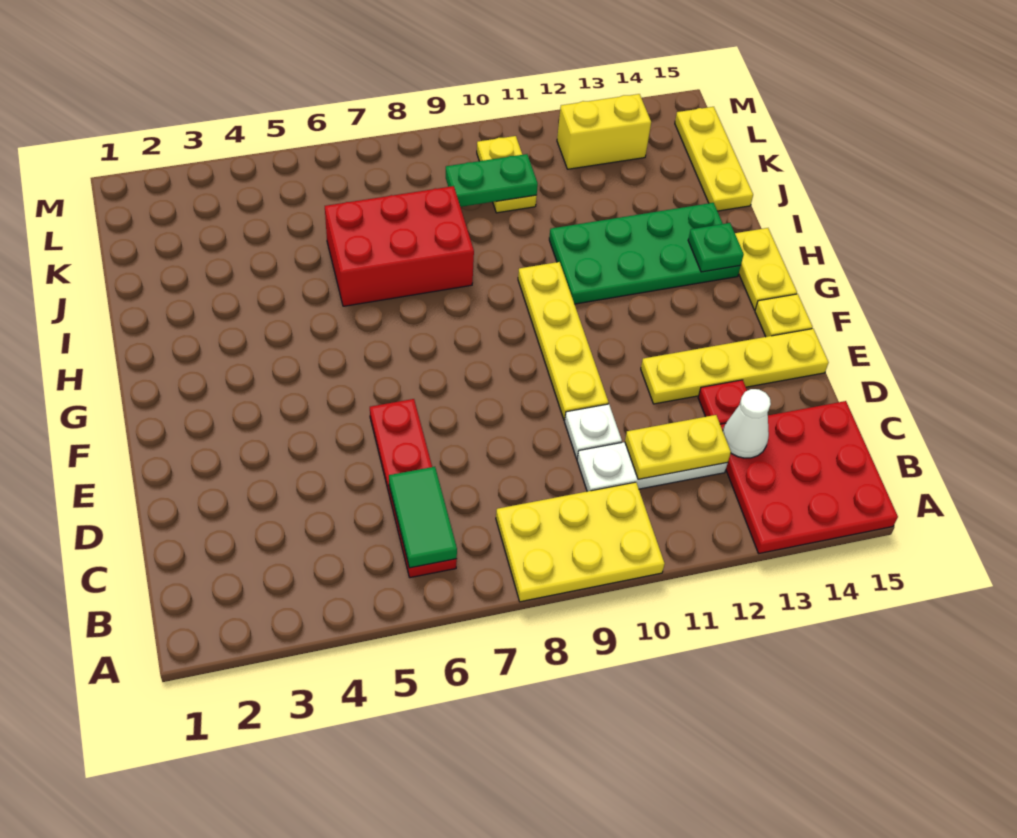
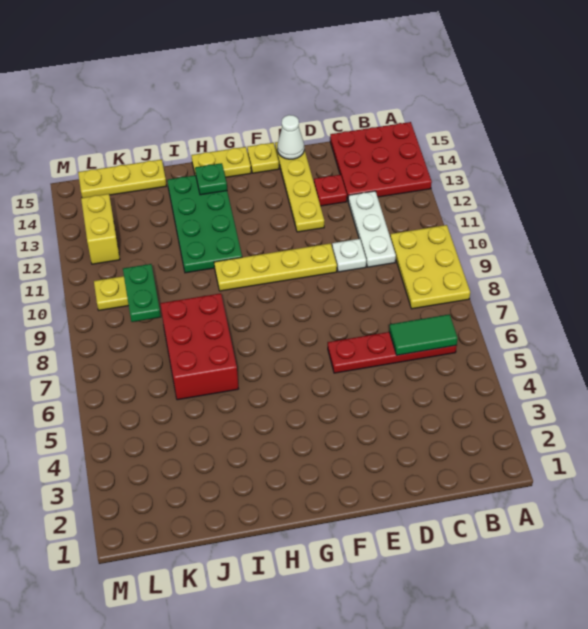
yellow 1x2 plate [625,415,731,479] -> none
white 1x1 cone [723,389,771,458] -> white 1x1 cone moved to [277,115,304,159]

